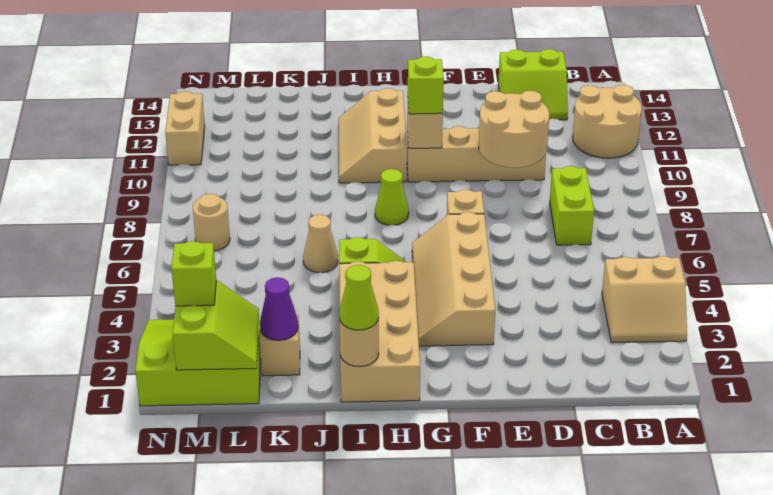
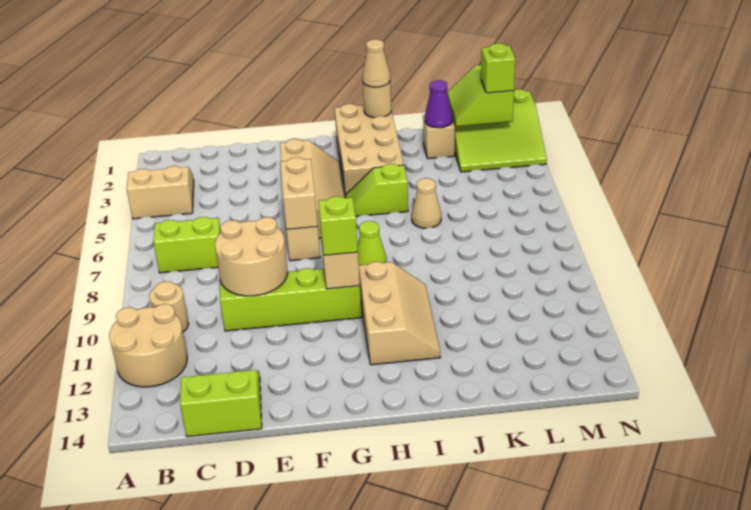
lime 1x2 brick [550,166,594,245] -> lime 1x2 brick turned to [153,217,221,273]
tan 1x4 brick [407,126,546,182] -> lime 1x4 brick [220,268,362,331]
lime 1x1 cone [339,265,379,330] -> tan 1x1 cone [362,39,390,87]
tan 1x1 round brick [193,194,230,251] -> tan 1x1 round brick moved to [149,281,189,332]
tan 1x2 brick [165,91,205,165] -> tan 1x2 brick moved to [280,157,318,229]

